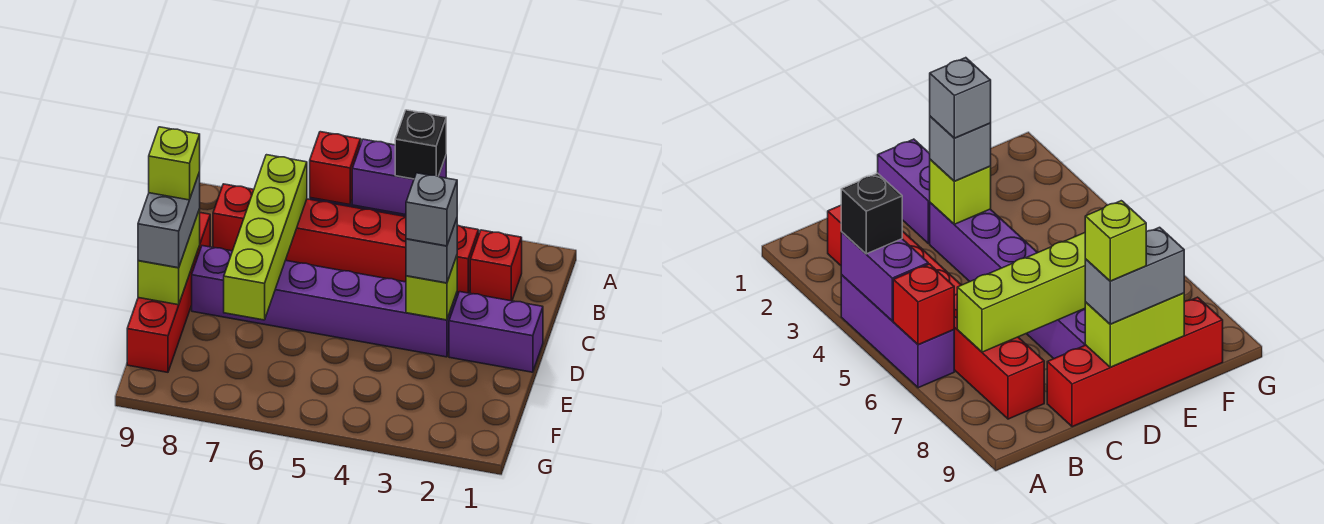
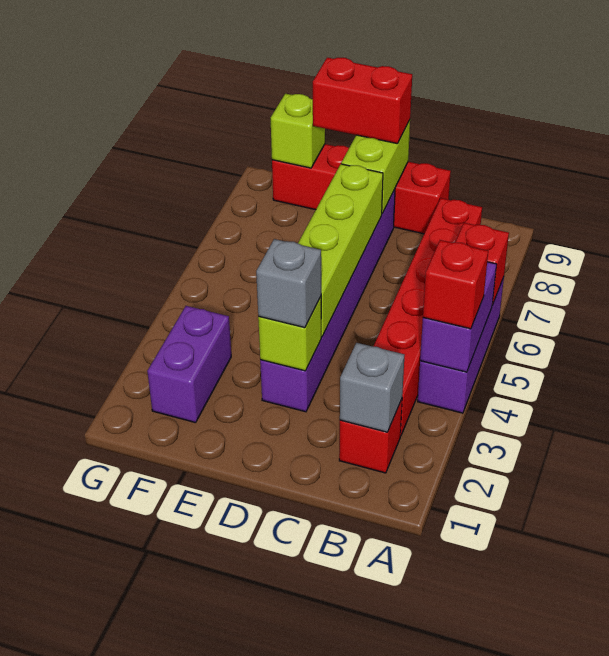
black 1x1 brick [395,110,446,179] -> red 1x1 brick [423,240,488,329]
lime 1x4 brick [224,155,307,320] -> lime 1x4 brick turned to [298,164,383,337]
purple 1x2 brick [449,292,543,372] -> purple 1x2 brick moved to [147,306,231,423]
grey 1x1 brick [406,173,457,246] -> grey 1x1 brick moved to [340,343,404,432]
lime 1x2 brick [138,209,200,305] -> lime 1x2 brick turned to [341,120,410,214]
grey 1x2 brick [138,172,200,268] -> red 1x2 brick [313,58,412,144]
lime 1x1 brick [149,127,200,200] -> lime 1x1 brick moved to [271,94,325,168]

